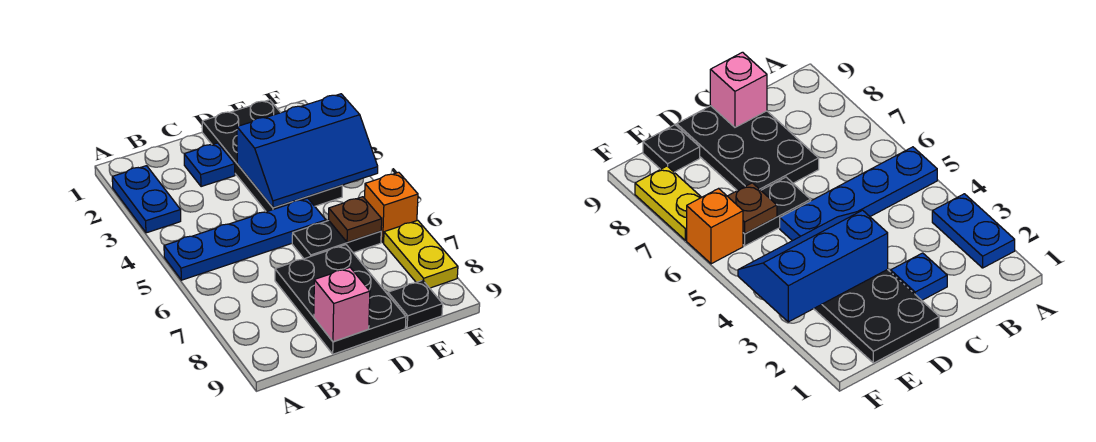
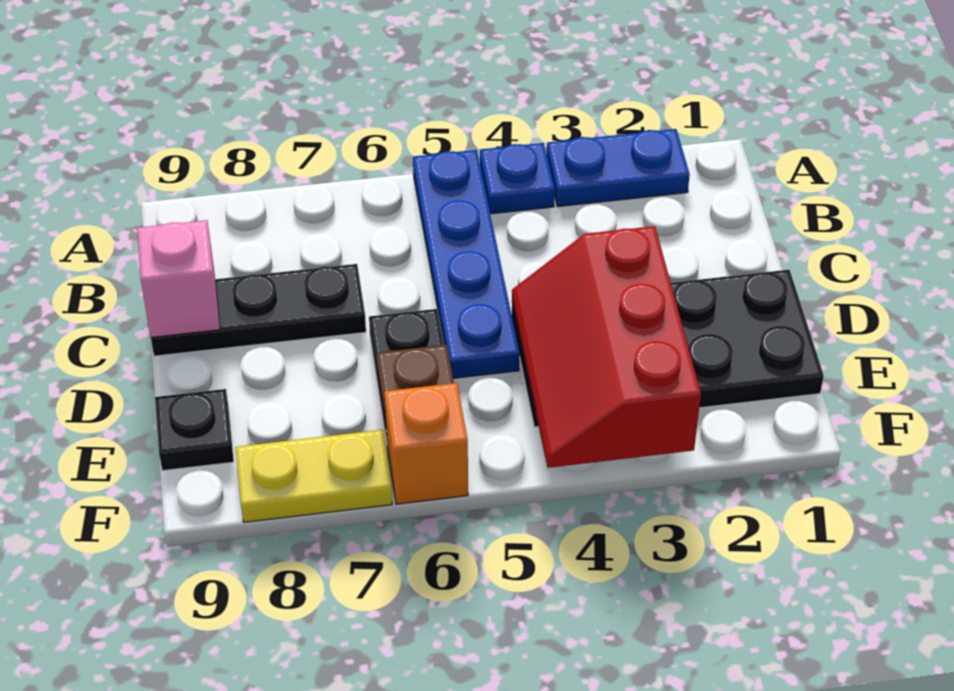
blue 1x1 plate [184,143,235,187] -> blue 1x1 plate moved to [480,143,555,214]
black 2x3 plate [275,245,406,354] -> black 1x3 plate [151,264,366,356]
blue 2x3 slope [237,94,378,208] -> red 2x3 slope [512,226,701,468]

